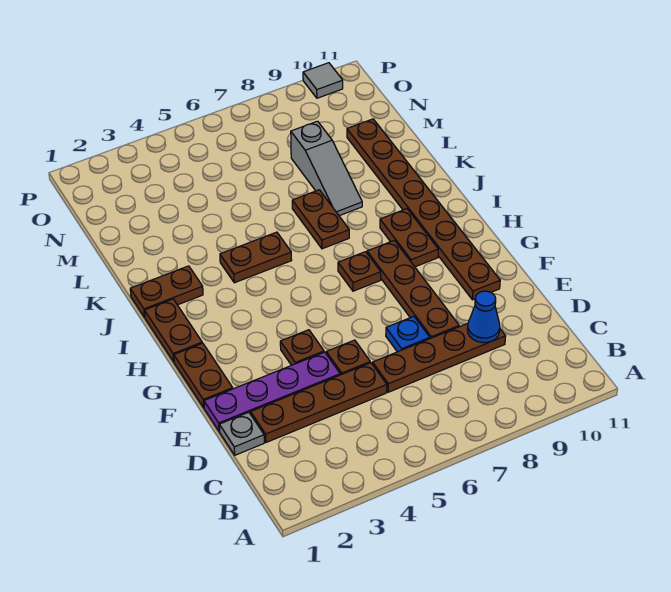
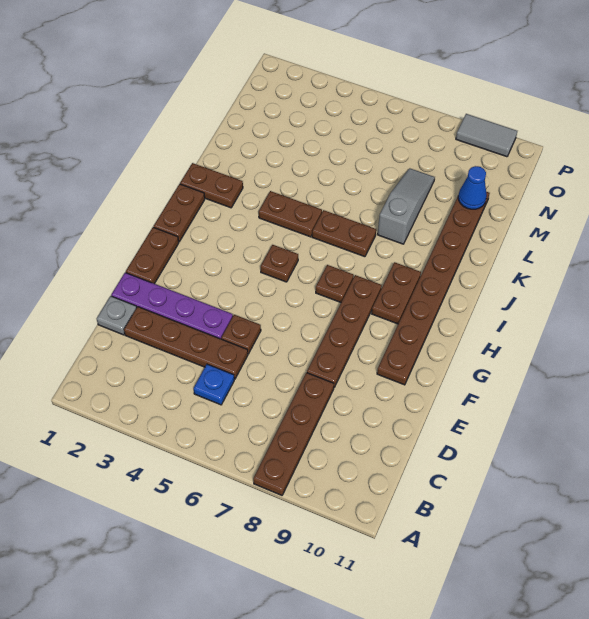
brown 1x4 plate [373,323,506,392] -> brown 1x4 plate turned to [253,373,334,495]
blue 1x1 cone [467,291,500,343] -> blue 1x1 cone moved to [458,166,487,209]
blue 1x1 plate [386,316,430,352] -> blue 1x1 plate moved to [193,364,234,405]
brown 1x1 plate [280,330,324,365] -> brown 1x1 plate moved to [261,245,298,282]
brown 1x2 plate [292,190,349,249] -> brown 1x2 plate turned to [312,210,376,257]
grey 1x3 slope [291,121,362,216] -> grey 1x3 slope turned to [378,168,435,244]
grey 1x1 tile [303,63,343,98] -> grey 1x2 tile [456,114,517,157]

